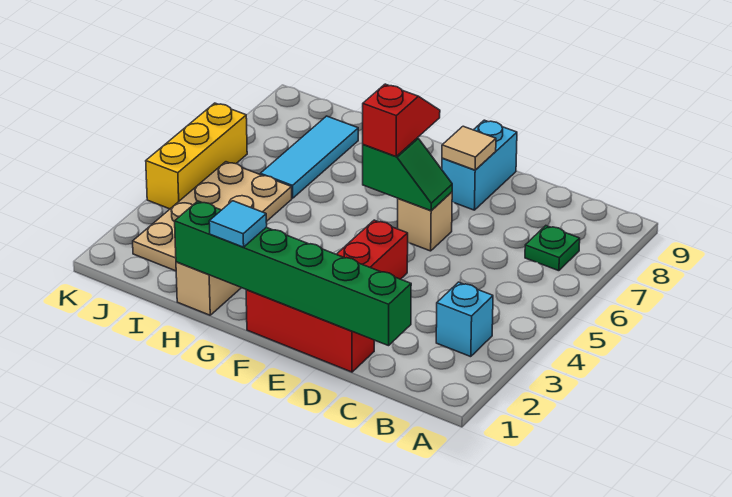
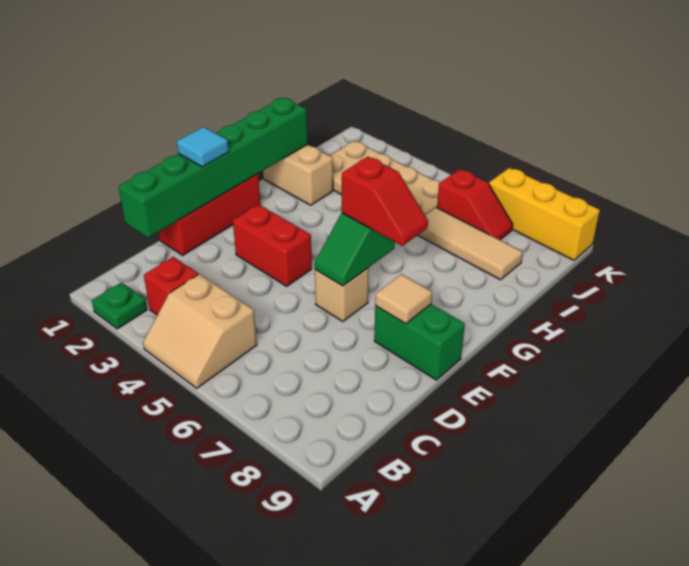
none -> tan 2x2 slope [143,274,257,388]
cyan 1x1 brick [436,282,493,357] -> red 1x1 brick [144,257,198,315]
green 1x1 plate [525,226,580,271] -> green 1x1 plate moved to [92,282,147,329]
cyan 1x2 brick [442,120,517,210] -> green 1x2 brick [374,304,465,380]
cyan 1x1 tile [209,201,267,247] -> cyan 1x1 tile moved to [177,127,229,167]
cyan 1x3 tile [260,116,358,198] -> tan 1x3 tile [418,208,523,280]
none -> red 1x2 slope [437,169,513,240]
yellow 1x3 brick [146,103,247,209] -> yellow 1x3 brick moved to [489,168,600,260]

